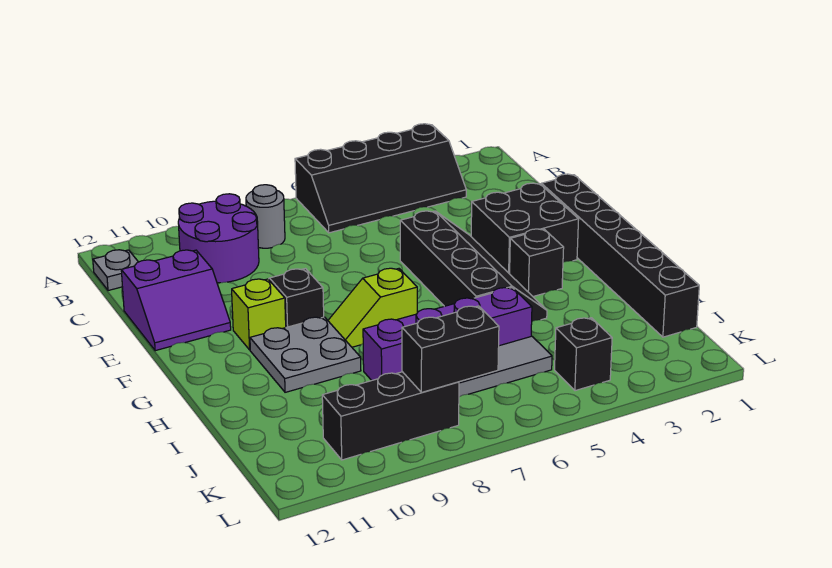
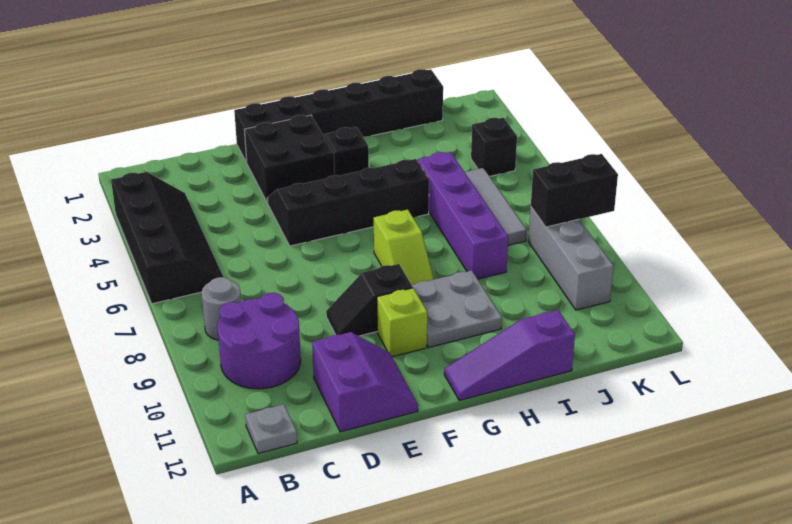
none -> purple 1x3 slope [444,310,575,400]
black 1x2 brick [402,306,499,392] -> black 1x2 brick turned to [531,154,618,227]
black 1x3 brick [322,372,459,460] -> grey 1x3 brick [528,207,613,310]

